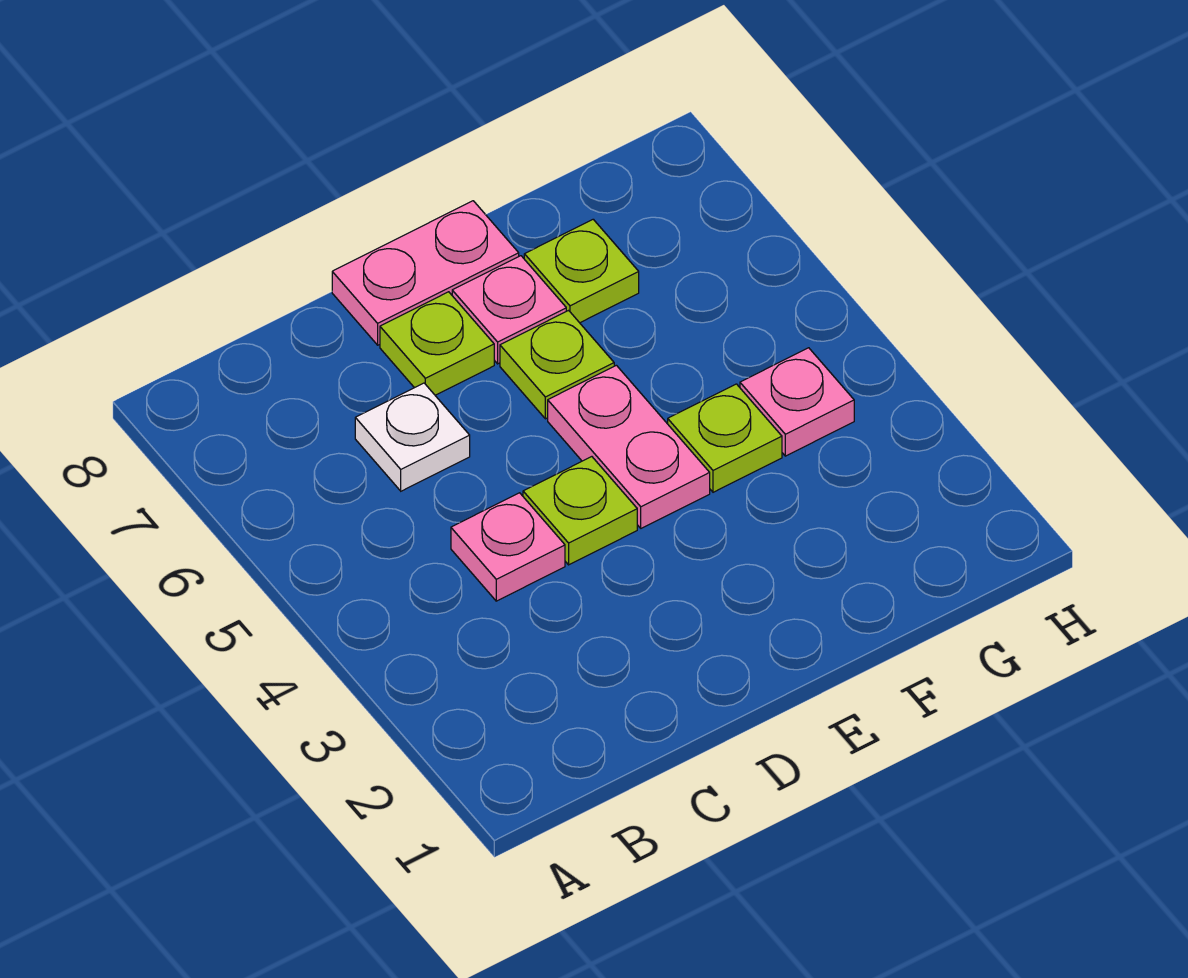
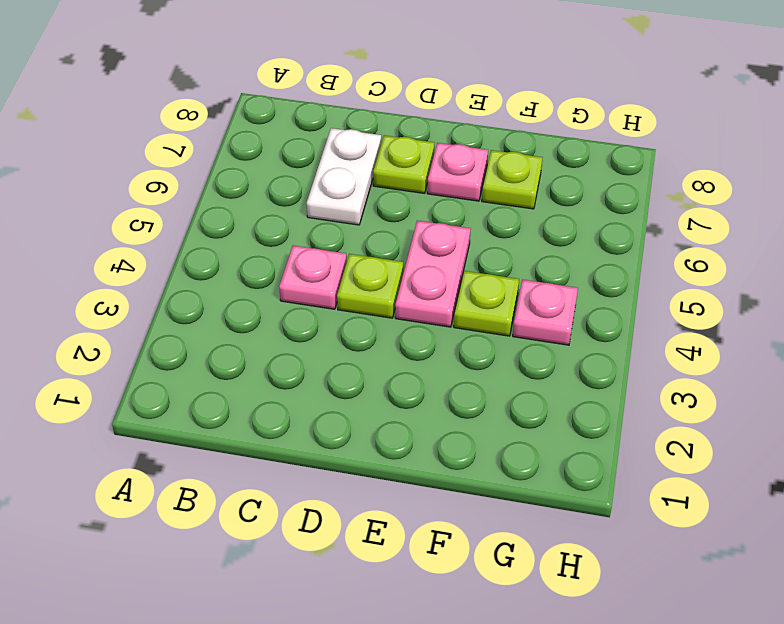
white 1x1 plate [355,383,470,491] -> white 1x2 plate [307,128,381,225]
pink 1x2 plate [332,201,519,345] -> none
lime 1x1 plate [500,310,614,419] -> none

